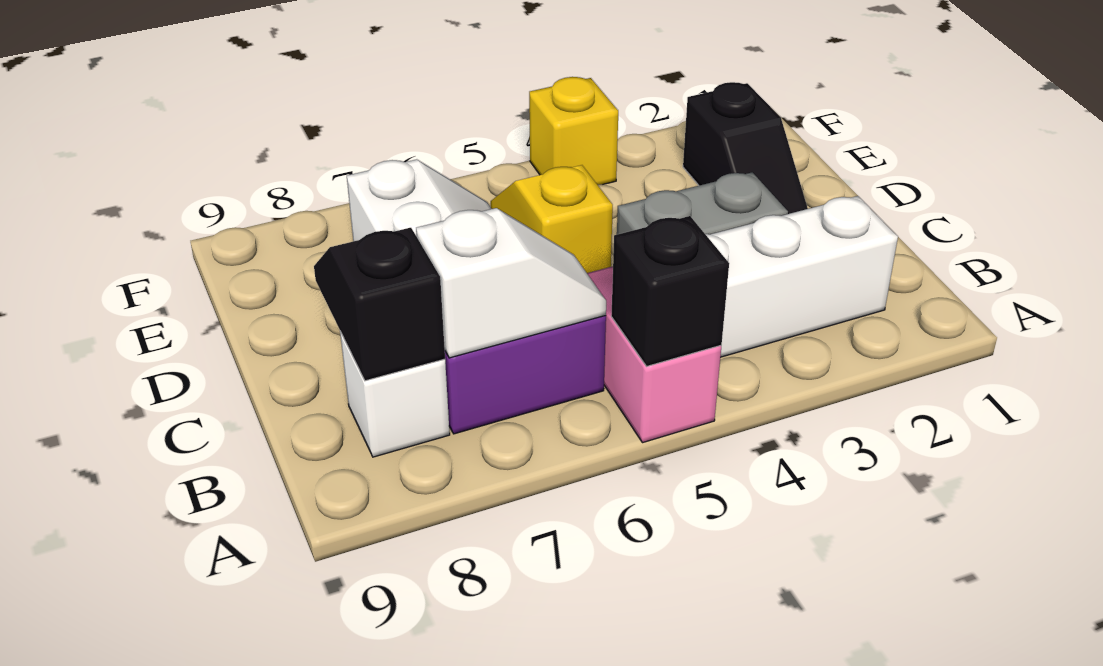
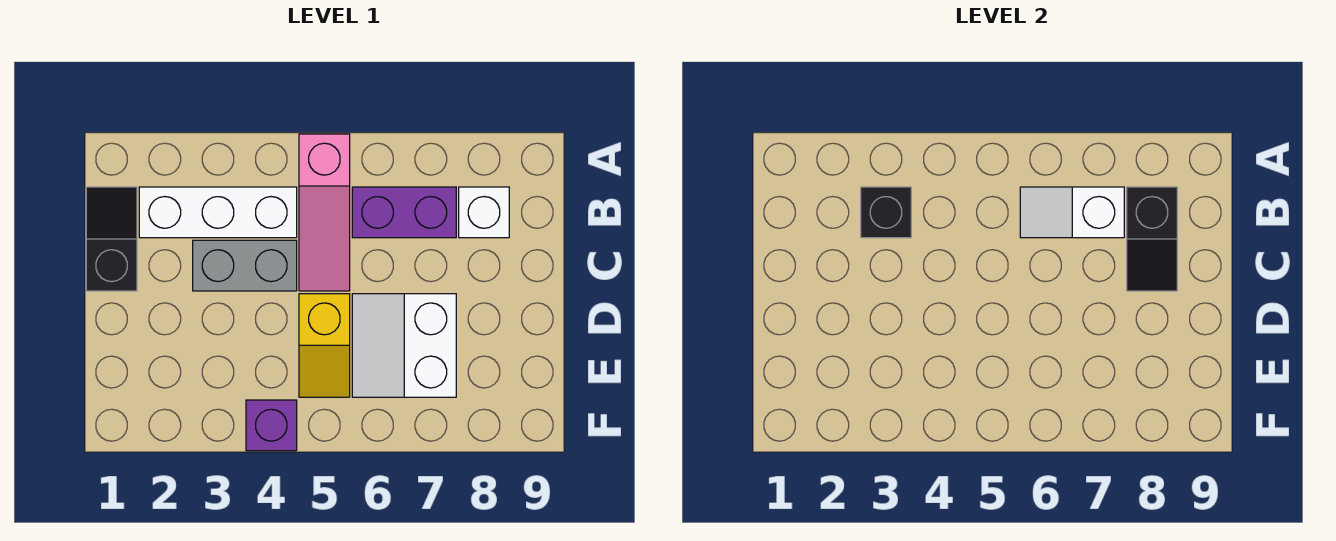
black 1x1 brick [611,216,729,367] -> black 1x1 brick moved to [861,187,911,238]
black 1x2 slope [683,82,808,214] -> black 1x2 slope moved to [86,187,137,291]
yellow 1x1 brick [529,77,618,185] -> purple 1x1 brick [246,400,297,451]

